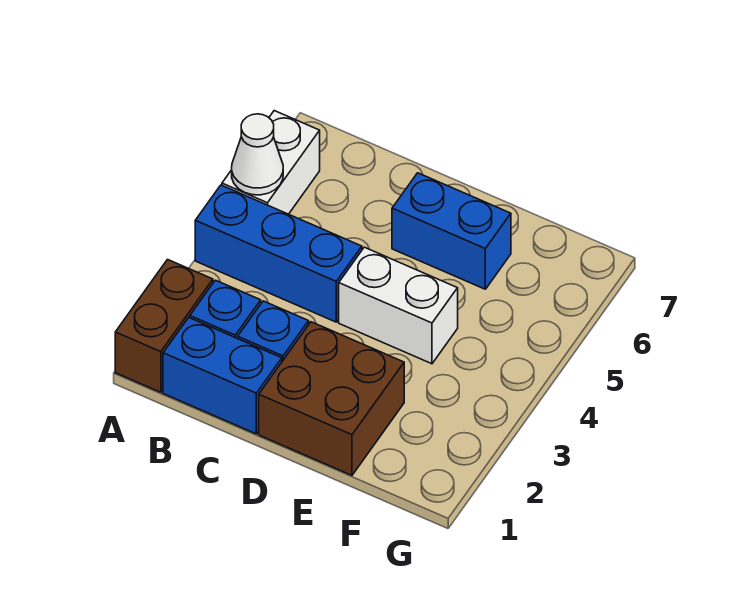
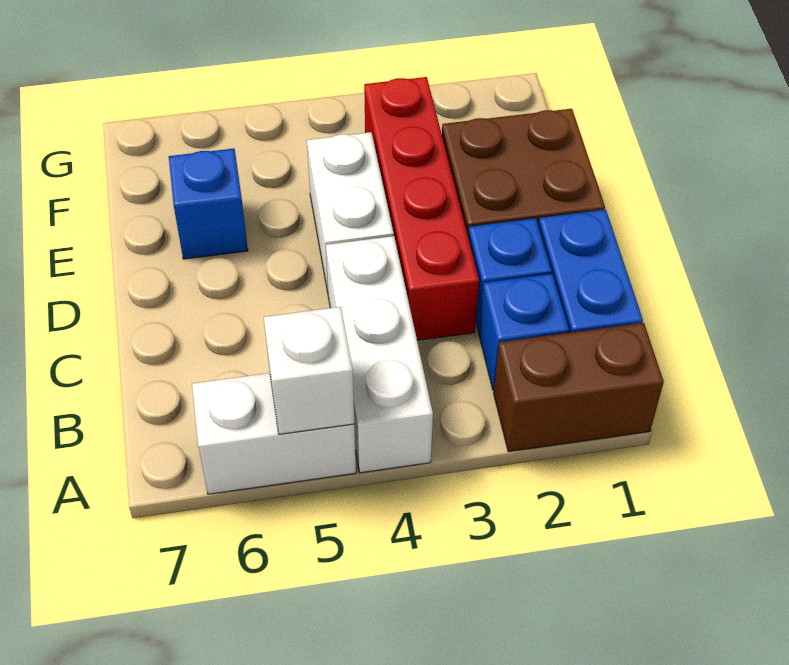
blue 1x3 brick [195,185,362,322] -> white 1x3 brick [326,236,433,473]
white 1x1 cone [232,114,283,195] -> white 1x1 brick [264,307,354,434]
none -> red 1x4 brick [364,77,479,340]
blue 1x2 brick [392,173,511,289] -> blue 1x1 brick [169,148,248,259]

